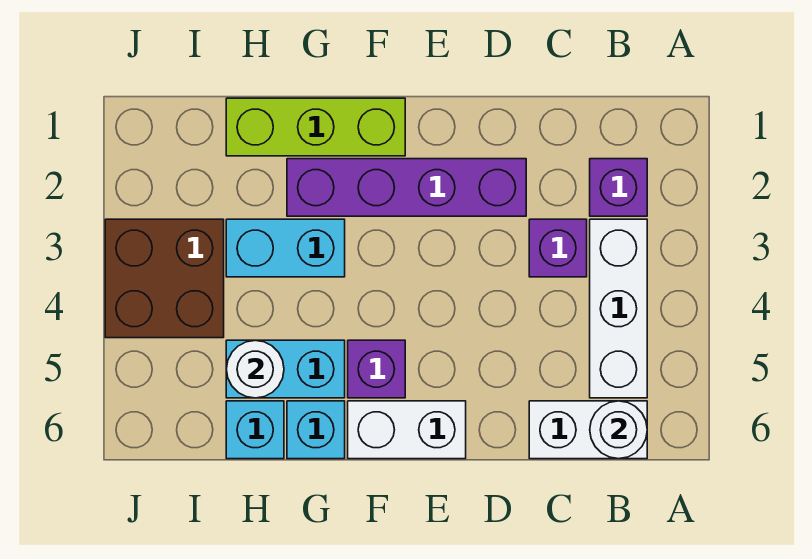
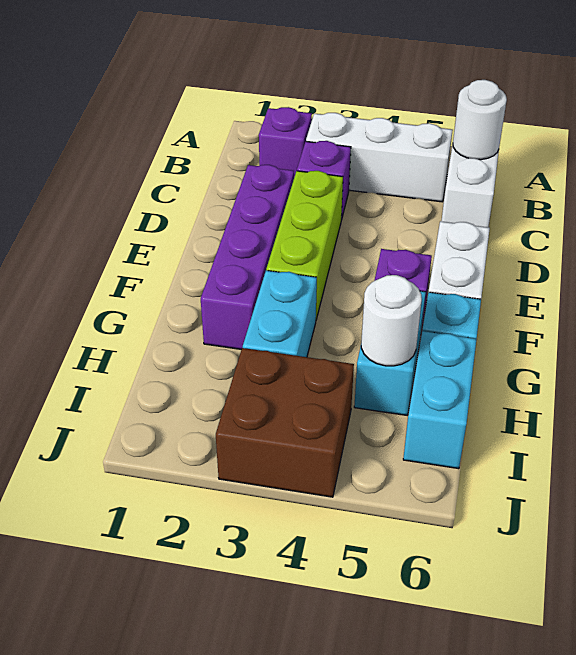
lime 1x3 brick [226,98,405,156] -> lime 1x3 brick moved to [266,171,343,319]
cyan 1x1 brick [226,401,284,459] -> cyan 1x2 brick [403,331,477,469]

